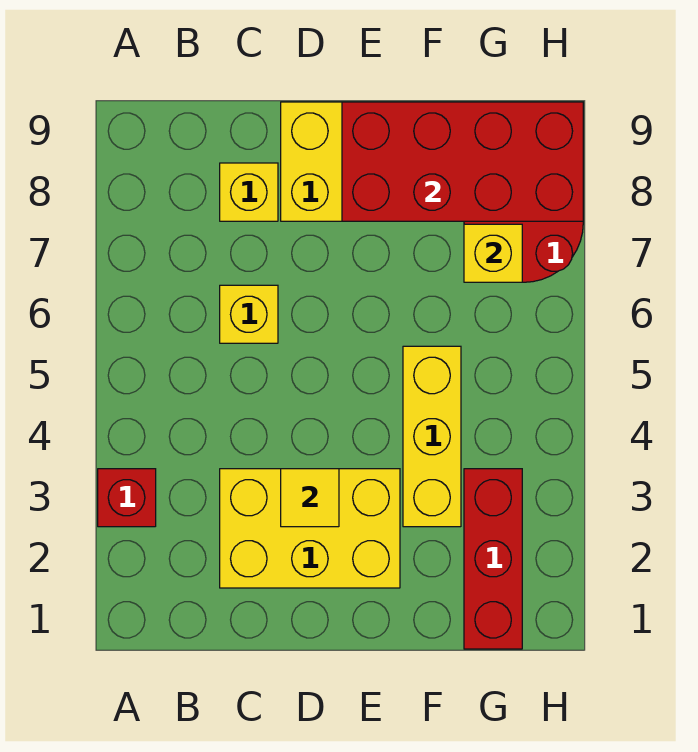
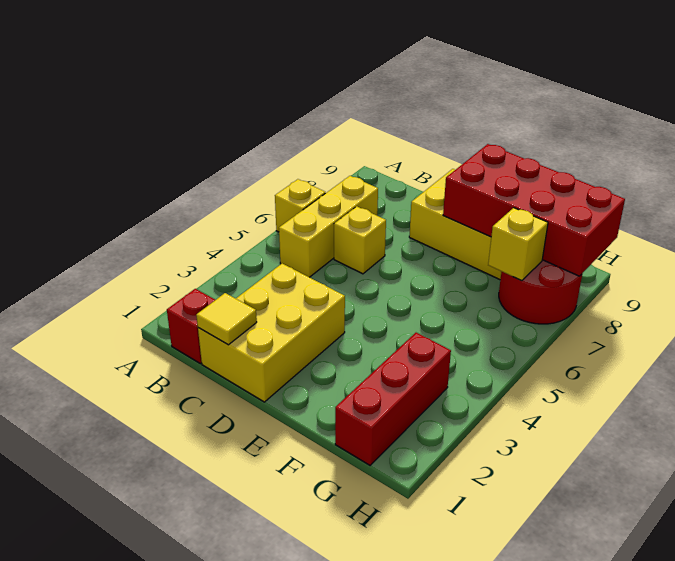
red 1x1 brick [98,469,156,527] -> red 1x1 brick moved to [167,289,215,364]
yellow 2x3 brick [220,469,400,588] -> yellow 2x3 brick turned to [198,264,345,402]
yellow 1x1 brick [220,163,278,221] -> yellow 1x1 brick moved to [275,179,325,232]
yellow 1x1 tile [281,469,339,527] -> yellow 1x1 tile moved to [196,293,257,345]
yellow 1x3 brick [403,346,461,527] -> yellow 1x3 brick moved to [279,176,378,277]

